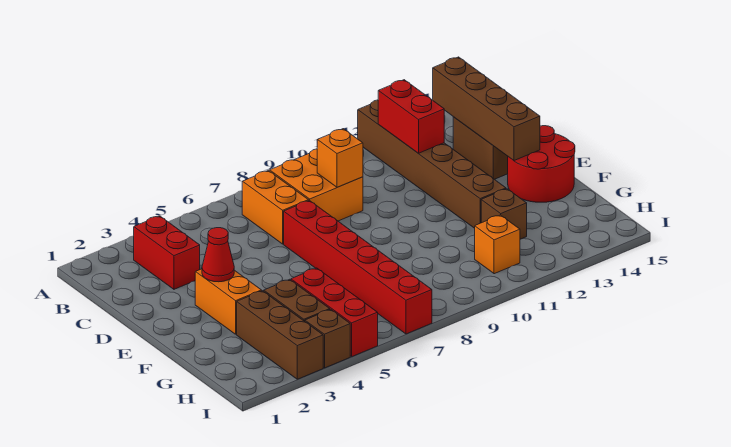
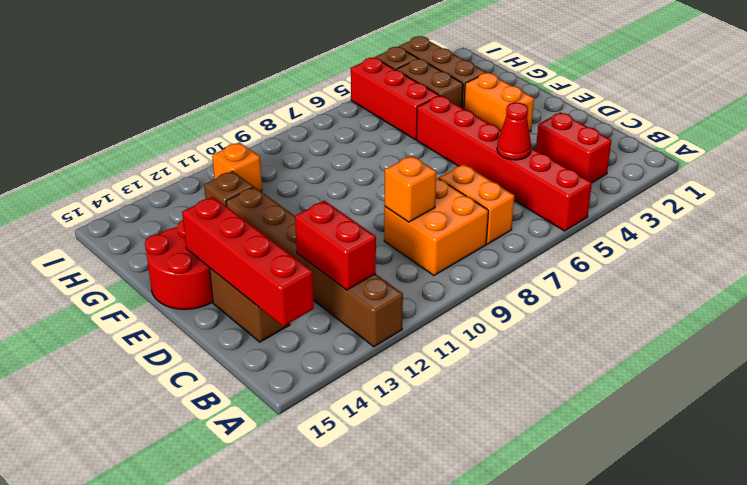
brown 1x4 brick [433,57,540,161] -> red 1x4 brick [182,197,314,326]
red 1x6 brick [284,200,432,334] -> red 1x6 brick moved to [416,96,592,231]
red 1x1 cone [202,228,234,282] -> red 1x1 cone moved to [497,102,531,160]

